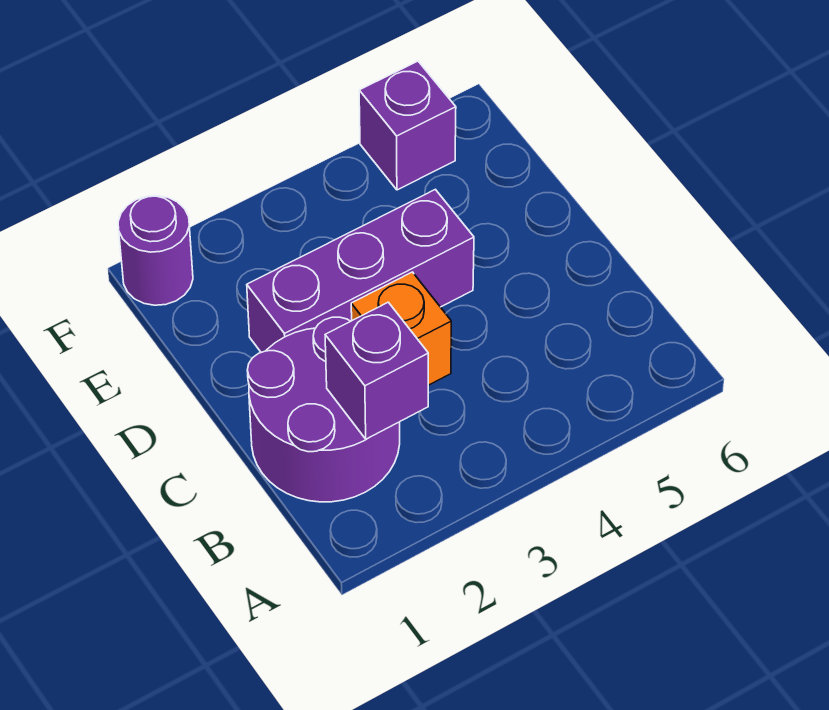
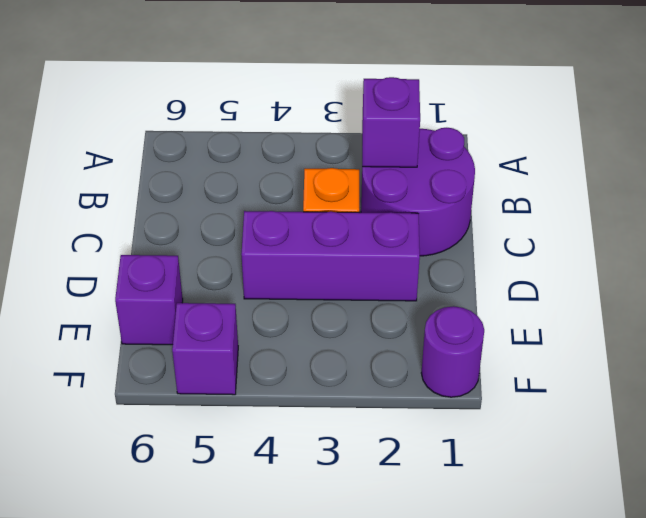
none -> purple 1x1 brick [115,255,183,345]

